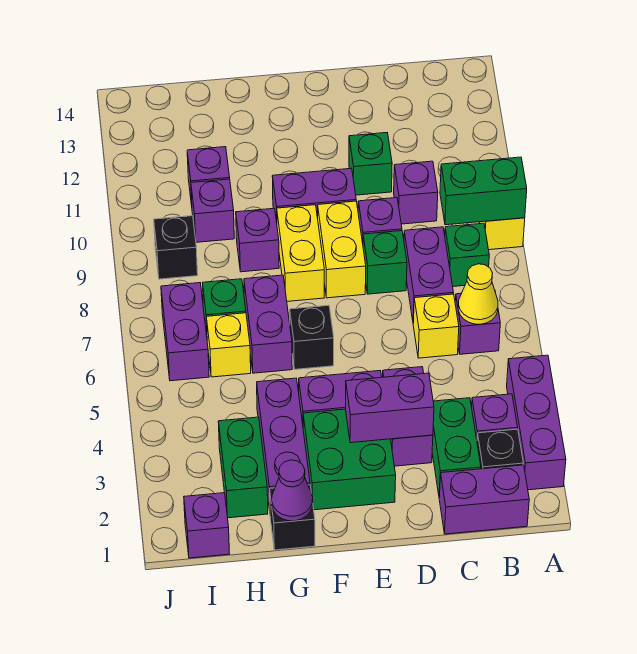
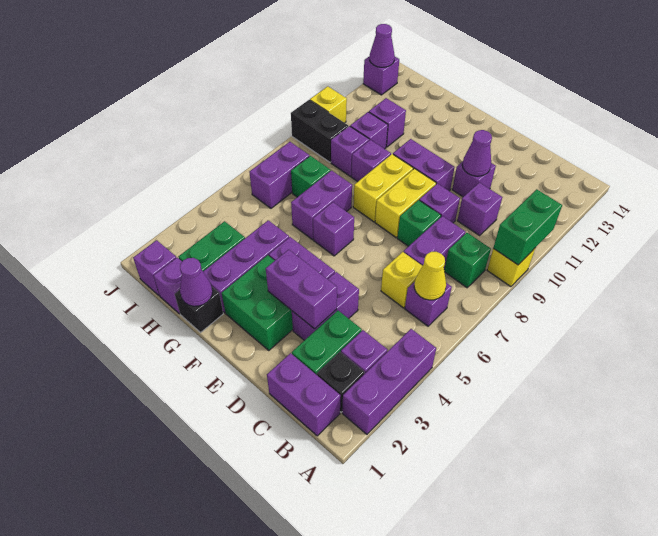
green 1x2 brick [440,157,527,225] -> green 1x2 brick turned to [493,189,562,265]
green 1x1 brick [349,133,392,195] -> purple 1x1 brick [452,162,496,197]
none -> purple 1x1 cone [462,130,492,176]
black 1x1 brick [290,305,334,369] -> purple 1x1 brick [313,202,354,256]
none -> purple 1x1 brick [154,258,182,314]
yellow 1x1 brick [206,313,251,377] -> yellow 1x1 brick moved to [310,86,347,123]
none -> purple 1x1 brick [331,126,369,176]
black 1x1 brick [154,216,198,279] -> black 1x2 brick [291,100,348,162]
none -> purple 1x1 brick [363,56,399,95]
none -> purple 1x1 cone [370,24,395,67]

